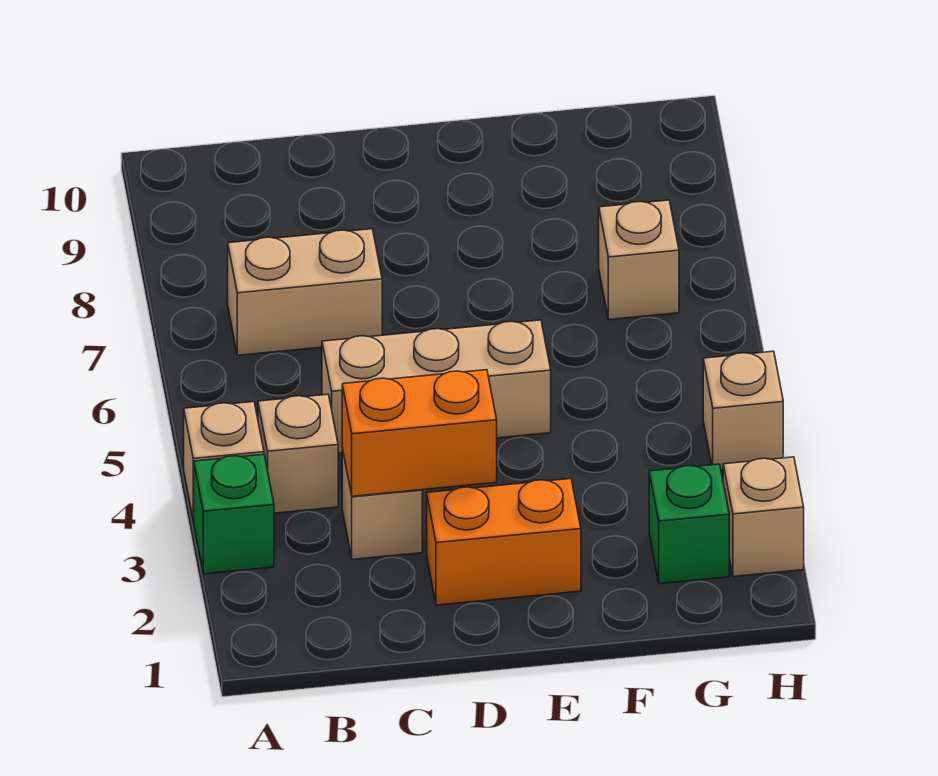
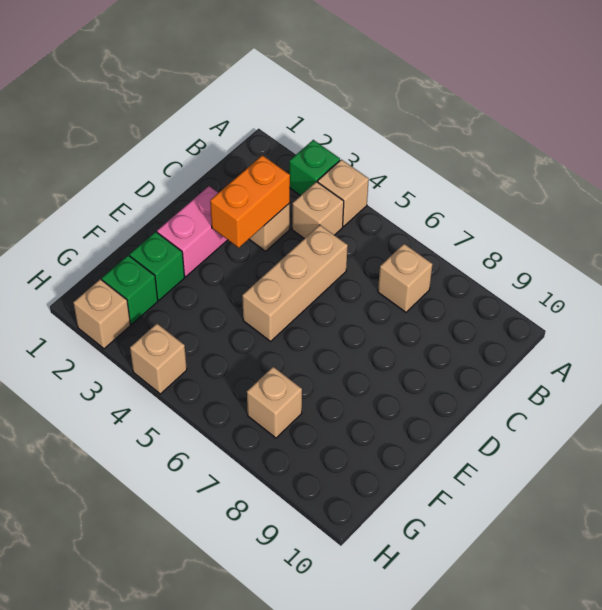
tan 1x2 brick [228,229,382,355] -> tan 1x1 brick [378,244,433,312]
orange 1x2 brick [427,479,581,605] -> pink 1x2 brick [157,186,227,277]
none -> green 1x1 brick [130,232,185,300]

